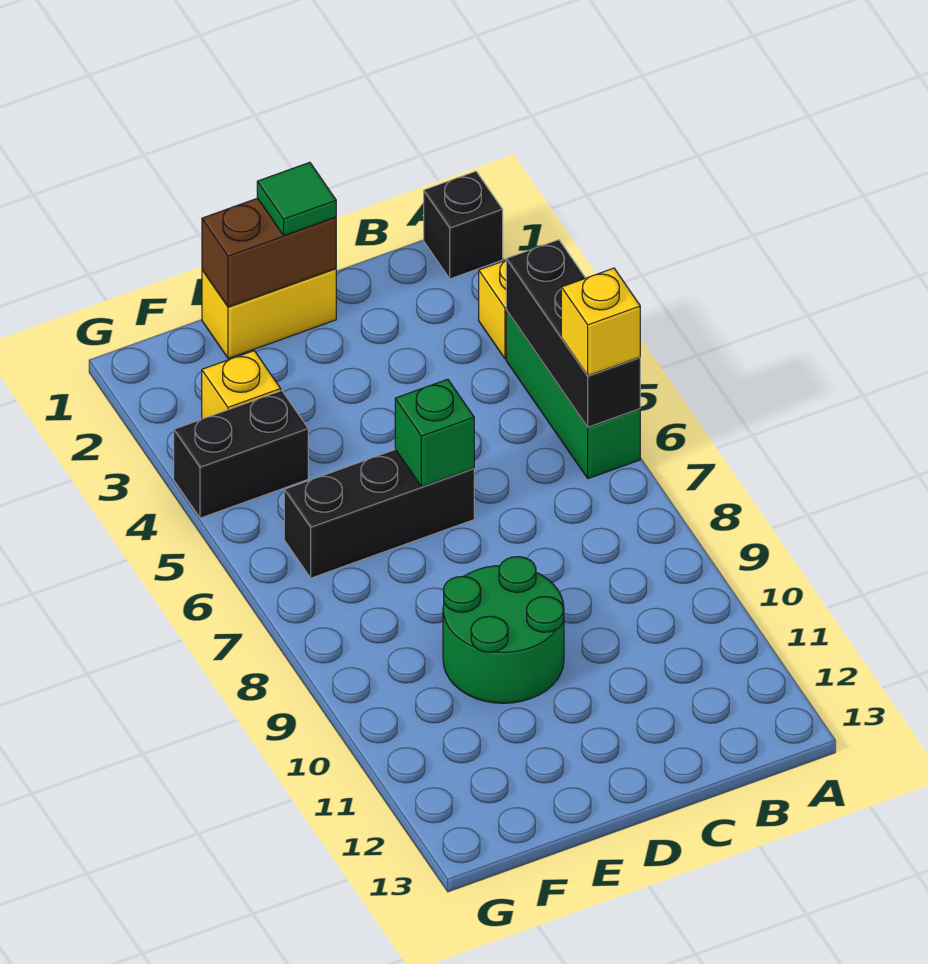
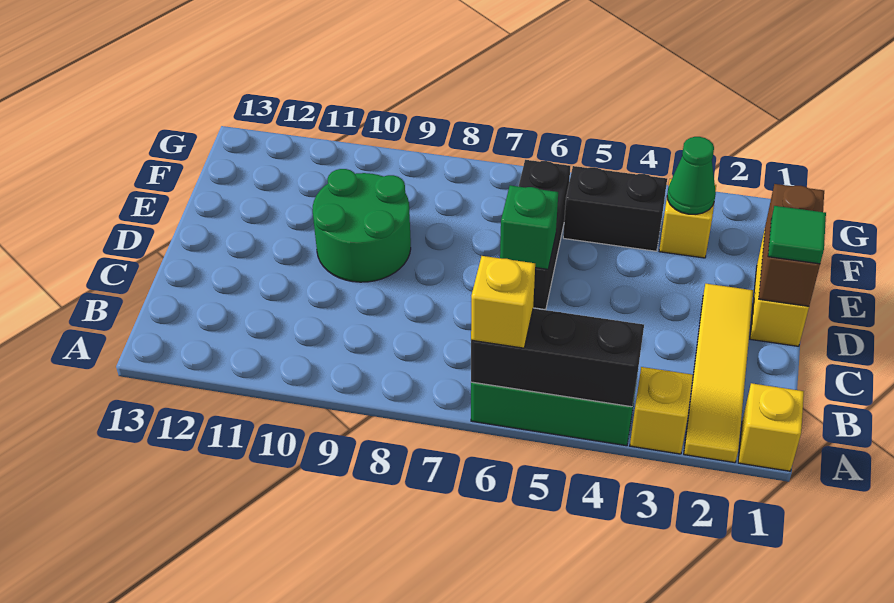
black 1x1 brick [424,171,503,279] -> yellow 1x1 brick [738,383,804,471]
none -> yellow 1x4 tile [684,284,753,463]
none -> green 1x1 cone [667,137,716,214]
black 1x2 brick [174,391,308,518] -> black 1x2 brick turned to [563,166,667,251]

